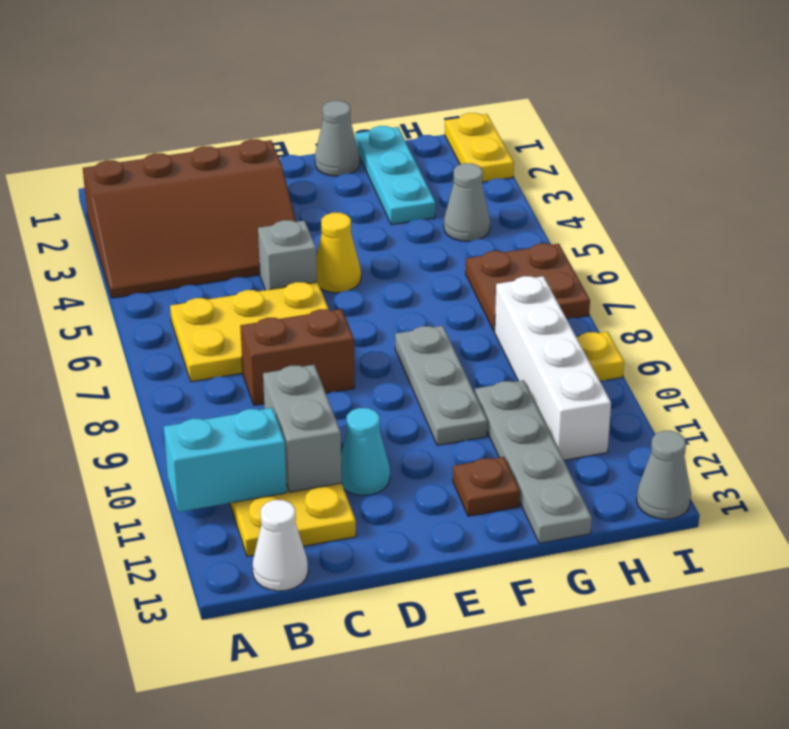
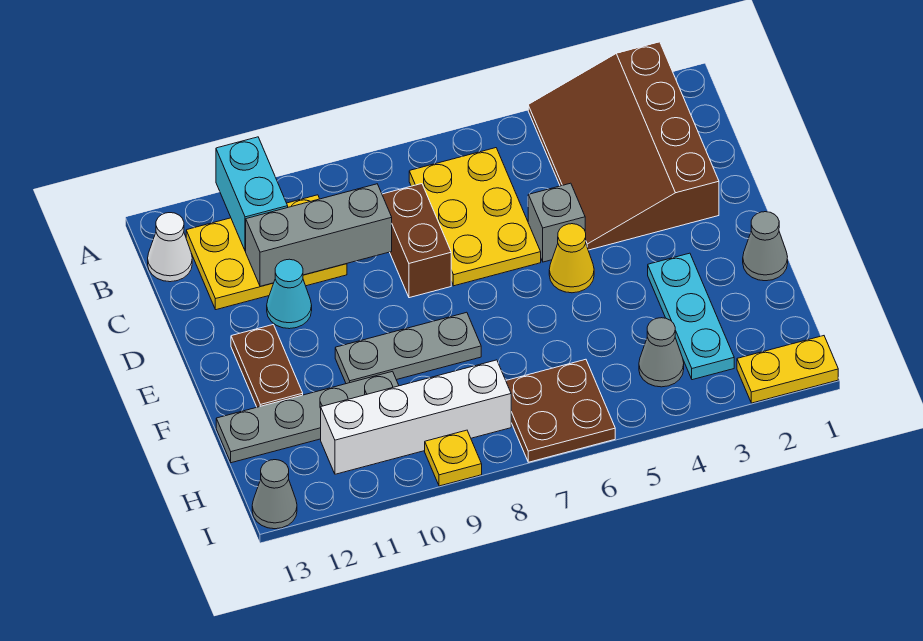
grey 1x2 brick [263,365,342,492] -> grey 1x3 brick [246,184,392,286]
brown 1x1 plate [453,457,520,516] -> brown 1x2 plate [231,325,303,407]
cyan 1x3 plate [355,126,436,225] -> cyan 1x3 plate turned to [648,253,734,380]

